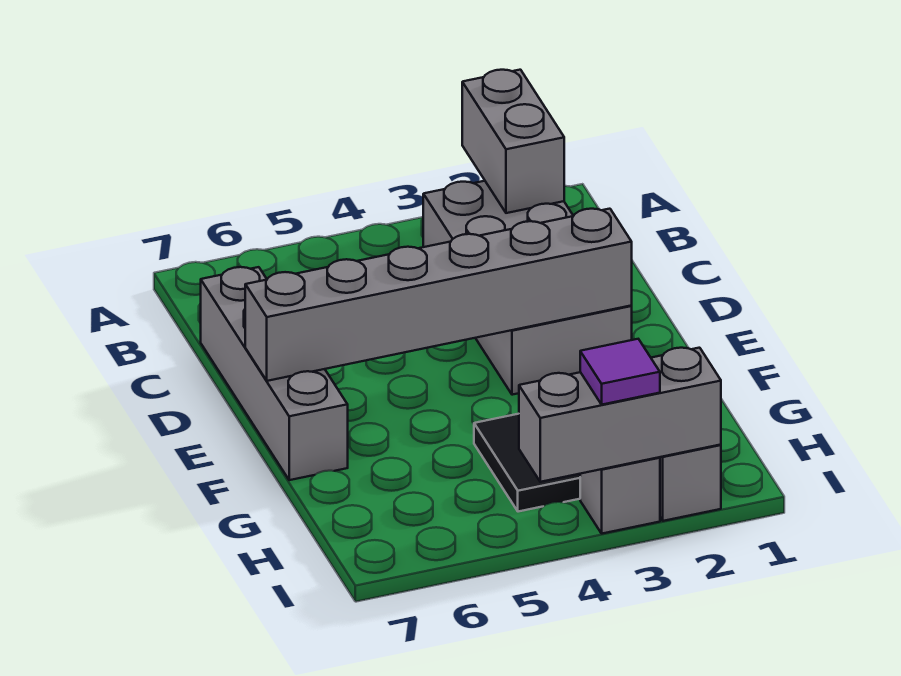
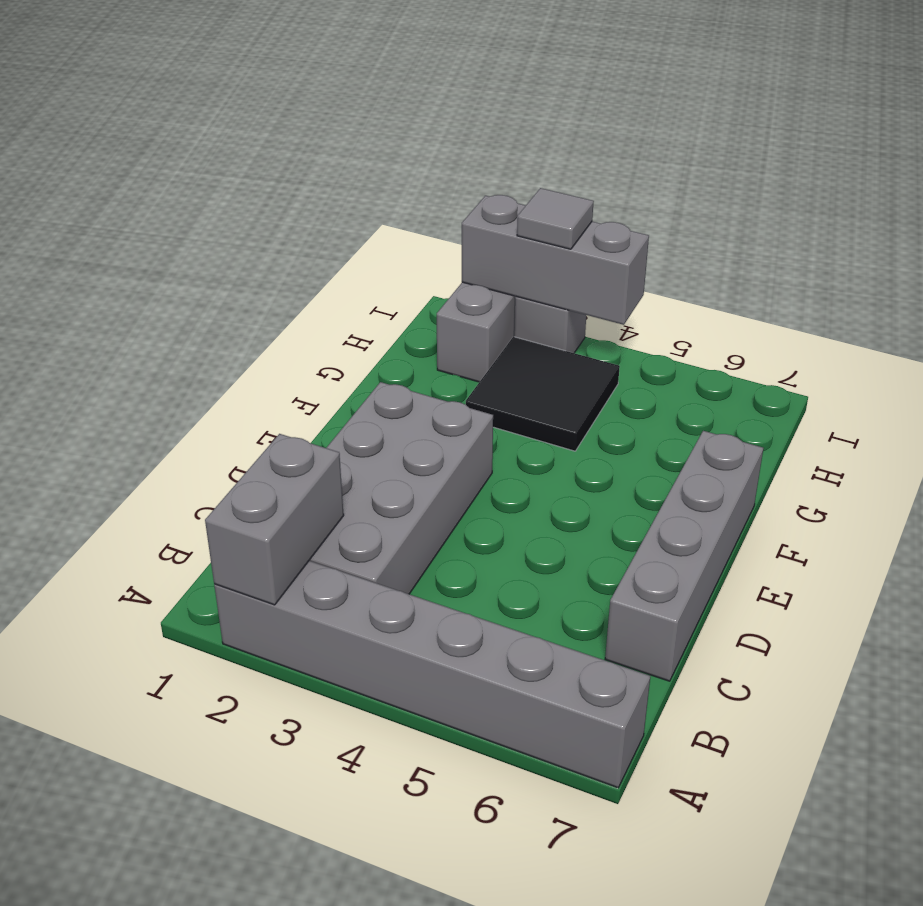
grey 1x6 brick [245,209,632,381] -> grey 1x6 brick moved to [214,561,650,788]
purple 1x1 tile [580,339,660,405] -> grey 1x1 tile [517,188,594,249]

